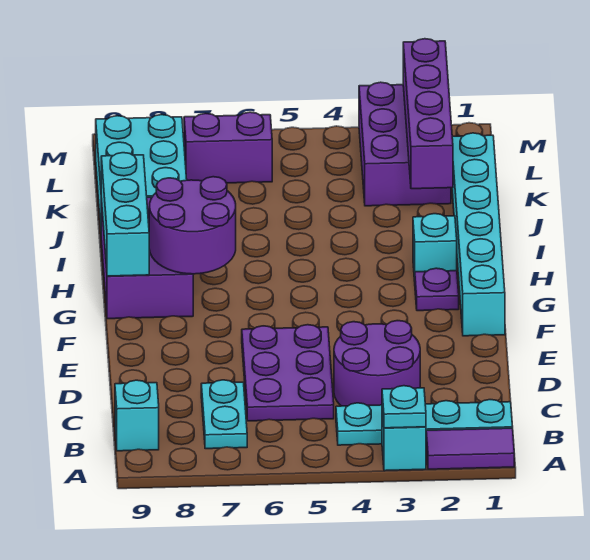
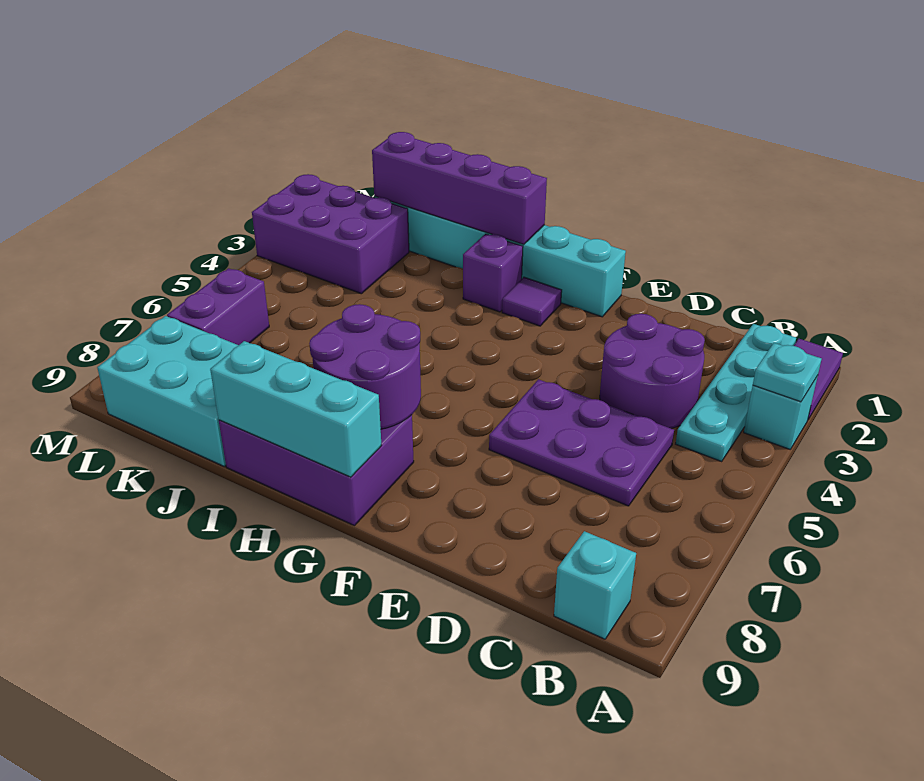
cyan 1x2 plate [201,380,247,449] -> none
purple 1x1 plate [415,268,459,311] -> purple 1x1 tile [502,277,562,326]
cyan 1x1 brick [413,214,457,281] -> purple 1x1 brick [463,234,523,312]
purple 1x4 brick [403,39,453,189] -> purple 1x4 brick moved to [372,132,547,244]

